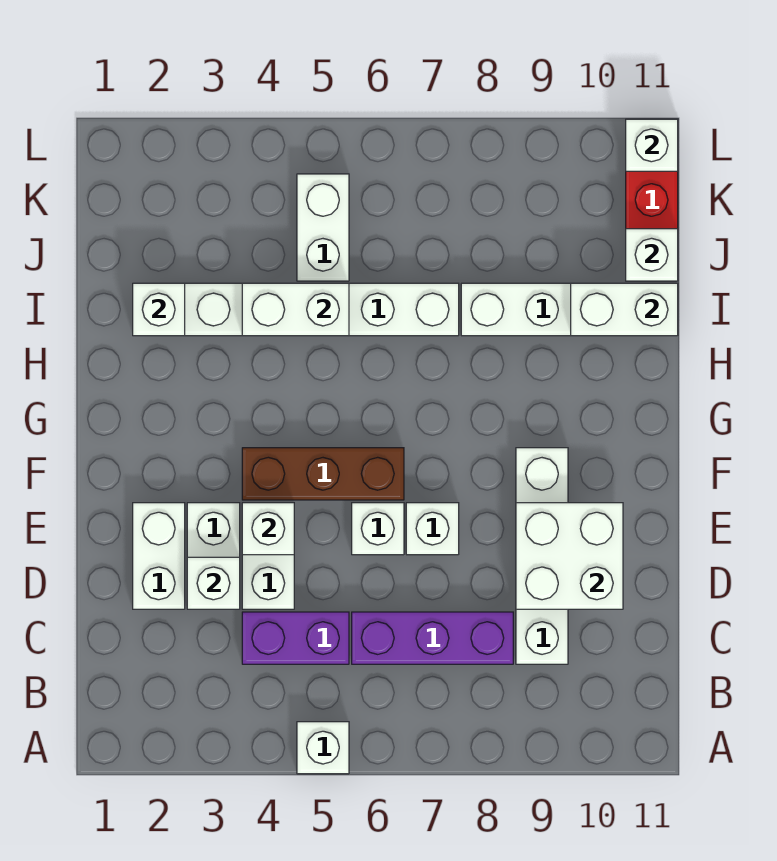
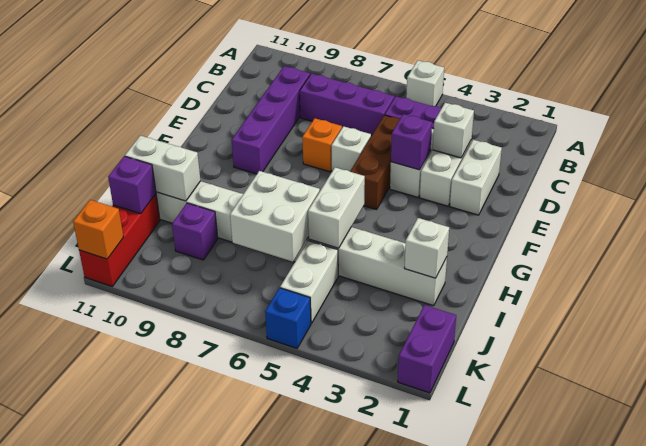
white 1x4 brick [516,448,568,664] -> purple 1x4 brick [232,66,310,174]
white 2x2 brick [516,503,623,609] -> white 2x2 brick moved to [230,171,320,262]
white 1x1 brick [242,503,294,555] -> purple 1x1 brick [391,114,432,170]
white 1x1 brick [406,503,459,555] -> orange 1x1 brick [302,118,342,172]
brown 1x3 brick [242,448,404,500] -> brown 1x3 brick turned to [350,115,400,210]
white 1x2 brick [242,283,349,336] -> white 1x2 brick turned to [308,167,365,248]
none -> purple 1x1 brick [172,203,218,260]
white 1x1 brick [626,229,678,281] -> purple 1x1 brick [108,156,156,214]
none -> purple 1x2 brick [398,305,456,393]
none -> blue 1x1 brick [265,288,311,348]
white 1x1 brick [626,119,678,171] -> orange 1x1 brick [73,200,123,259]

